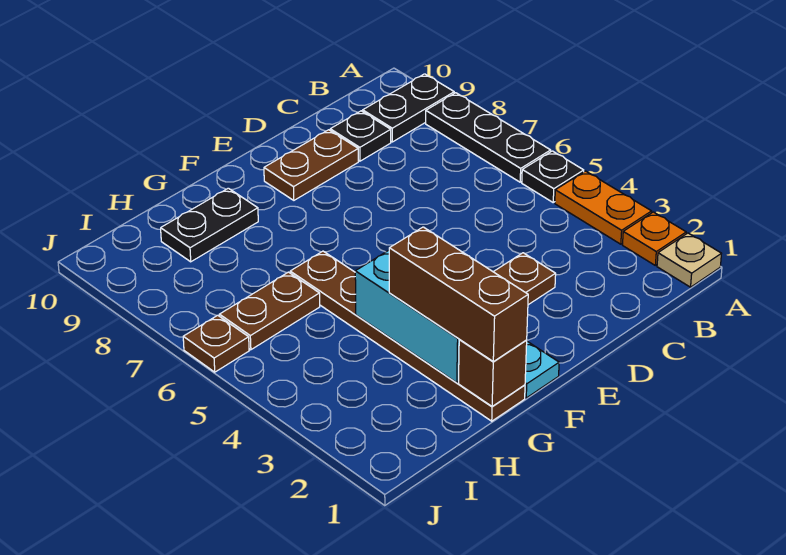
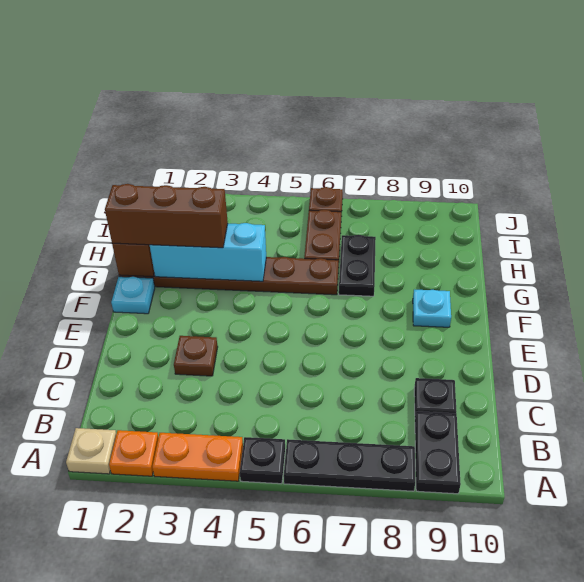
brown 1x2 plate [264,130,358,200] -> none
none -> cyan 1x1 plate [413,289,451,327]
black 1x2 plate [161,188,258,262] -> black 1x2 plate moved to [339,235,376,296]

